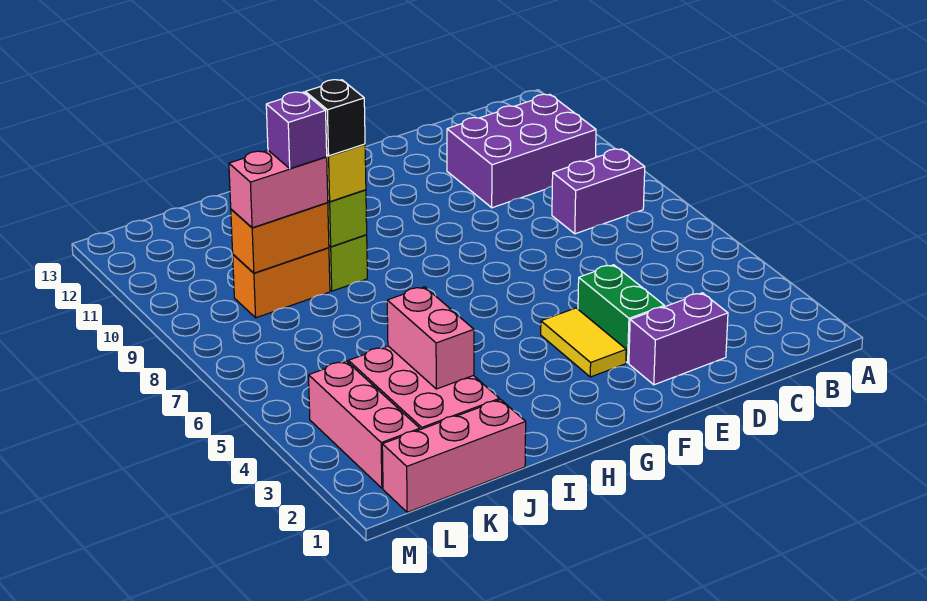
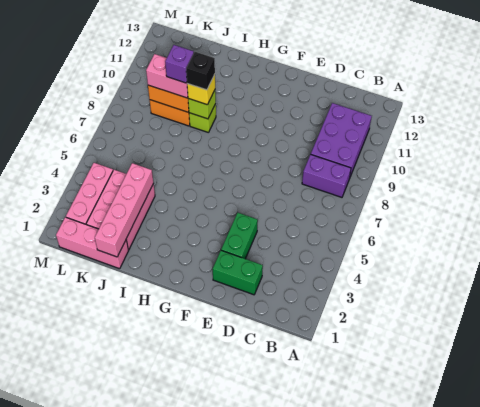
purple 2x3 brick [447,94,596,208] -> purple 2x3 brick turned to [311,103,372,179]
purple 1x2 brick [629,293,728,385] -> green 1x2 brick [213,250,263,295]
yellow 1x2 tile [541,308,626,377] -> none
pink 1x2 brick [387,287,474,389] -> pink 1x4 brick [95,163,154,257]

